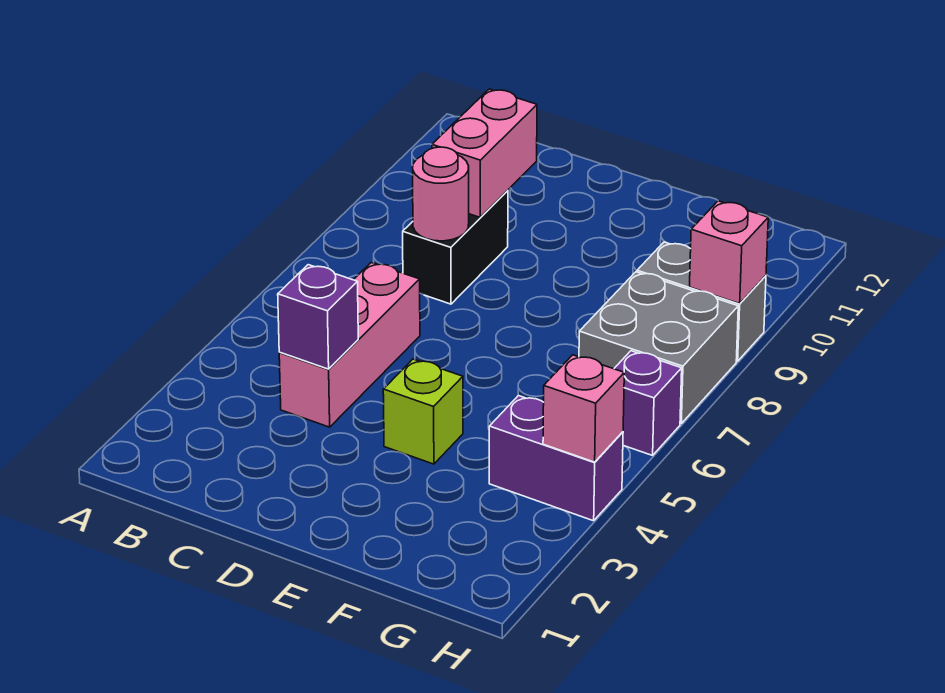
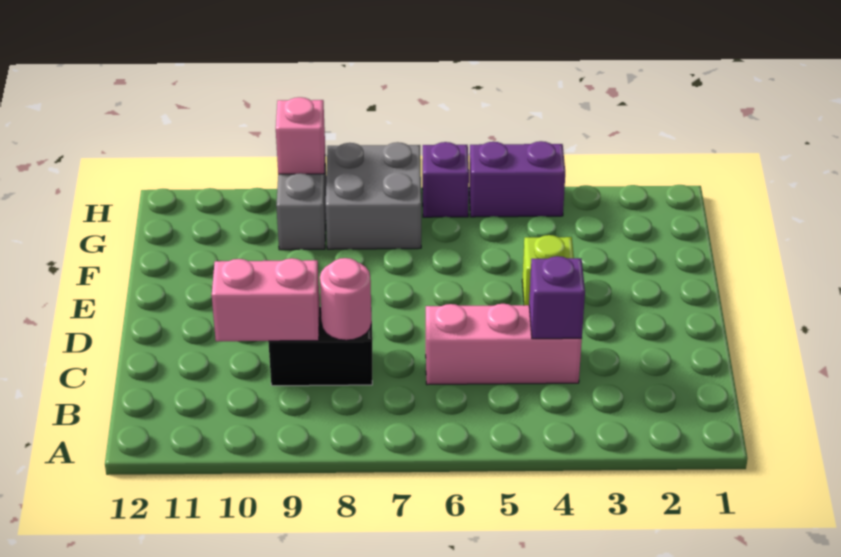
purple 1x2 brick [489,396,623,521] -> purple 1x2 brick turned to [469,141,565,217]
pink 1x1 brick [543,355,624,462] -> none

